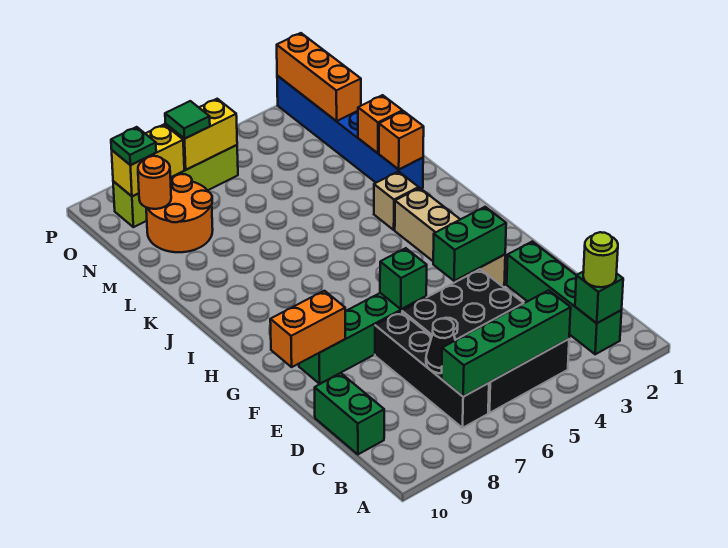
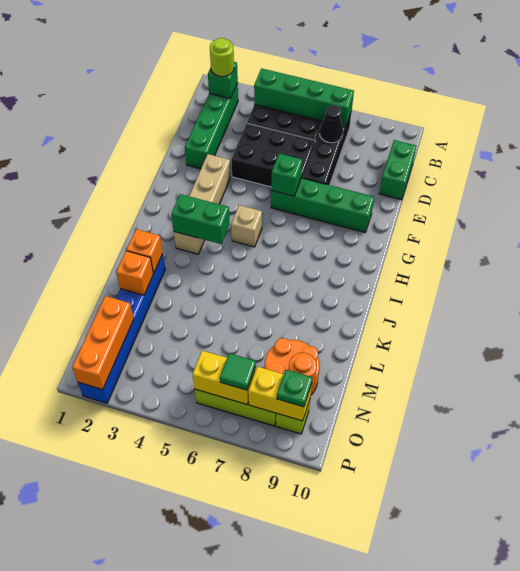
green 1x2 brick [433,207,506,281] -> green 1x2 brick moved to [171,194,230,244]
orange 1x2 brick [270,291,345,367] -> none
tan 1x1 brick [374,171,419,230] -> tan 1x1 brick moved to [231,205,262,247]

